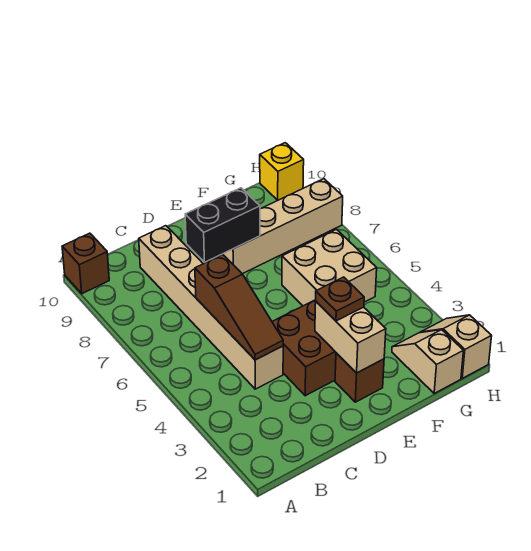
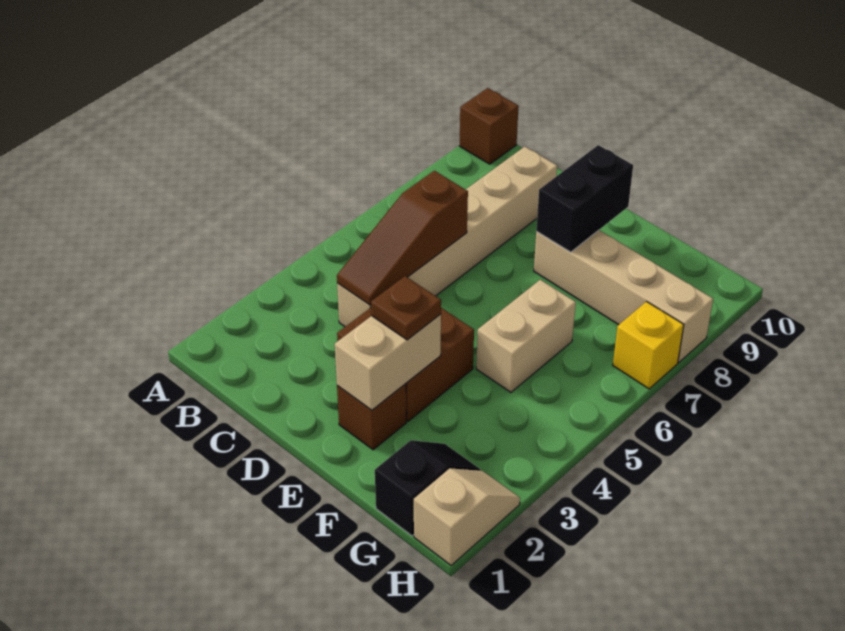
black 1x2 brick [185,188,260,262] -> black 1x2 brick turned to [536,145,633,252]
tan 2x2 brick [282,229,377,306] -> tan 1x2 brick [476,280,576,392]
tan 1x2 slope [392,330,464,393] -> black 1x2 slope [375,440,481,536]
yellow 1x1 brick [260,143,304,200] -> yellow 1x1 brick moved to [613,302,684,389]

